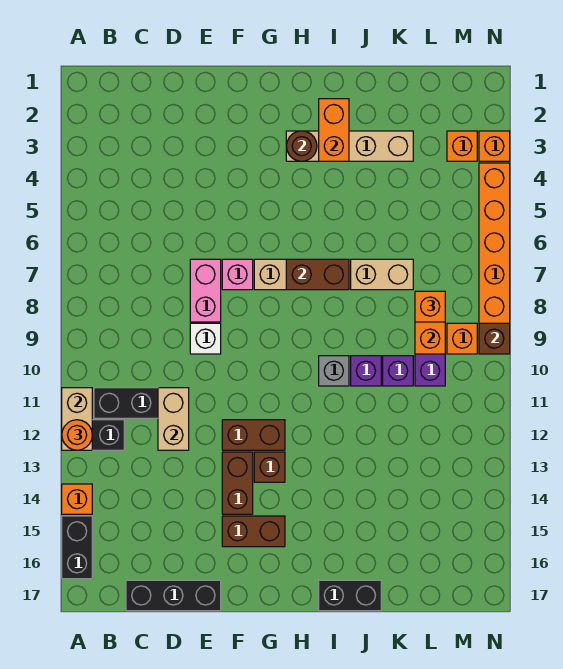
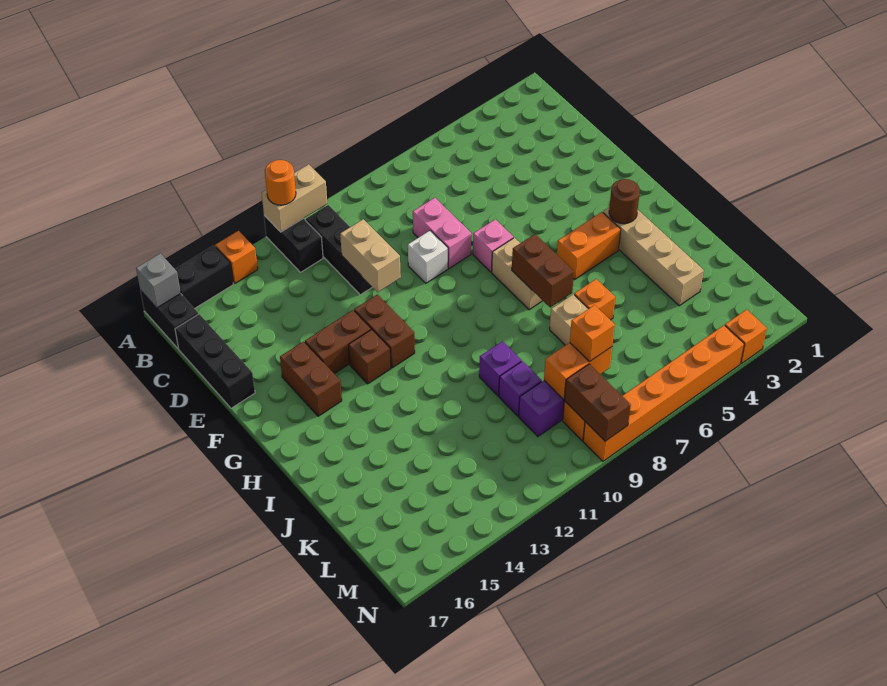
tan 1x2 brick [158,388,189,450] -> tan 1x2 brick turned to [340,219,401,292]
pink 1x2 brick [190,259,221,322] -> pink 1x2 brick turned to [413,198,471,268]
orange 1x2 brick [319,99,349,161] -> orange 1x2 brick moved to [557,212,621,279]
grey 1x1 brick [319,356,349,386] -> grey 1x1 brick moved to [136,253,181,308]
black 1x2 brick [319,580,381,611] -> black 1x2 brick moved to [140,290,198,348]
orange 1x1 brick [447,131,477,161] -> orange 1x1 brick moved to [574,279,615,320]
brown 1x1 brick [479,323,510,354] -> brown 1x2 brick [564,364,631,441]

